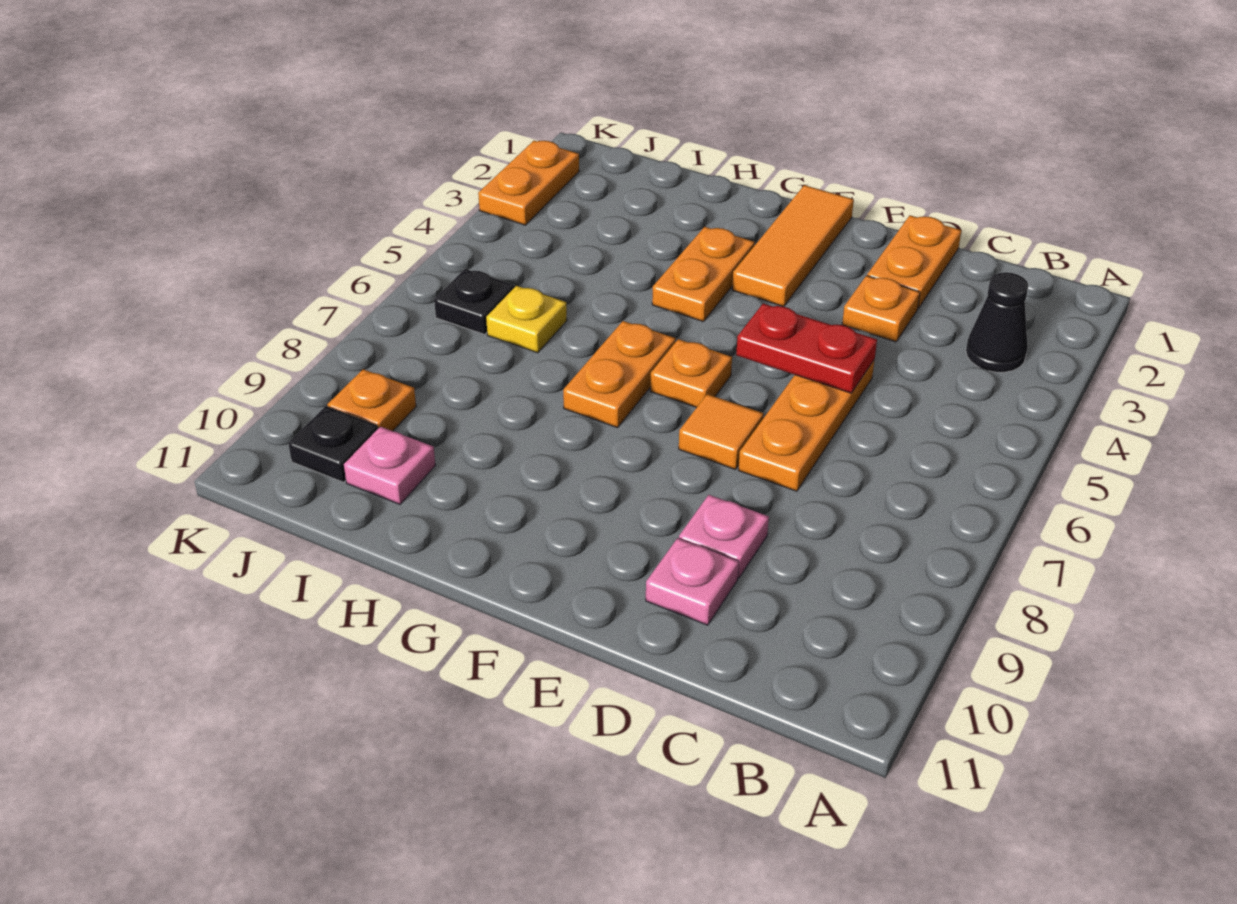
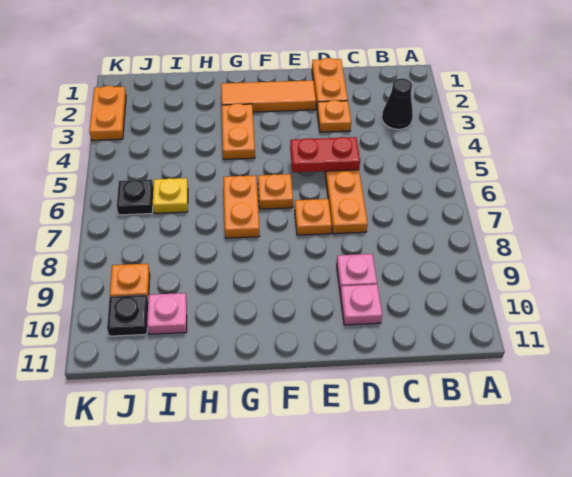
orange 1x1 tile [679,394,763,469] -> orange 1x1 plate [295,199,332,235]
orange 1x3 tile [732,185,854,307] -> orange 1x3 tile turned to [221,80,316,112]

